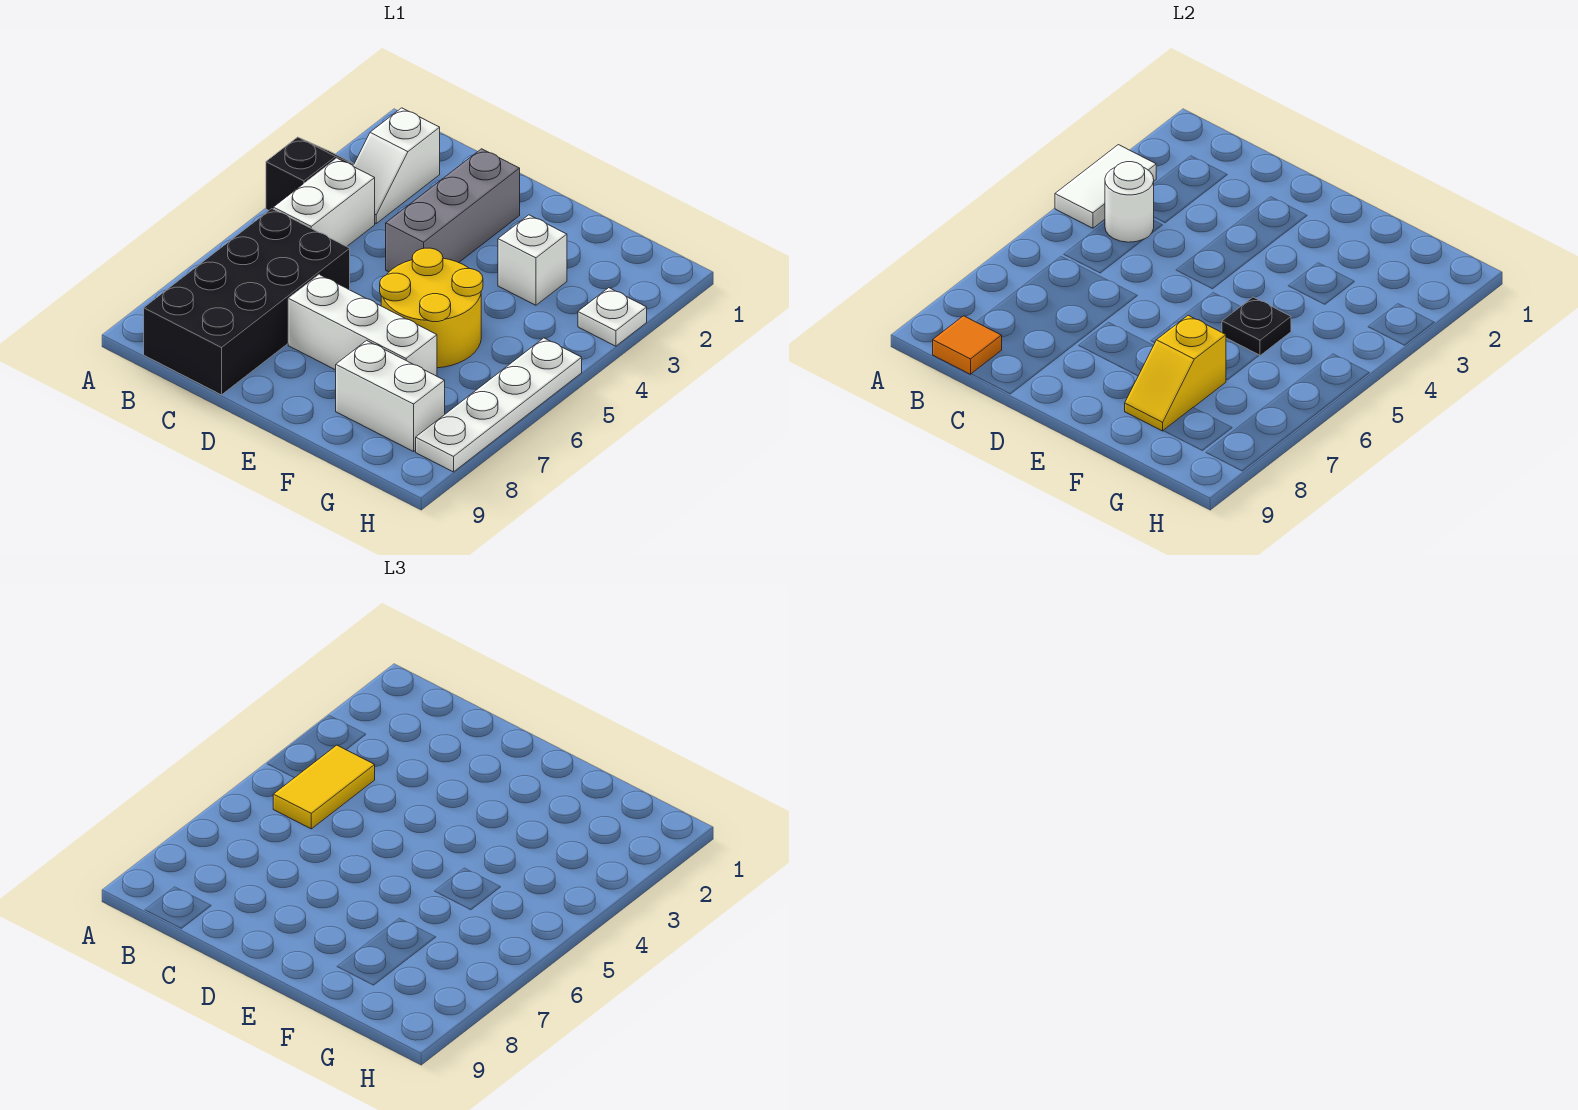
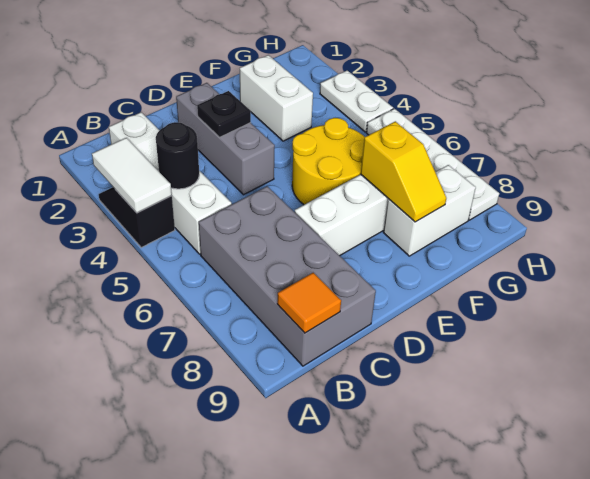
white 1x1 round brick [1105,162,1154,242] -> black 1x1 round brick [156,122,199,189]
yellow 1x2 tile [273,745,375,829] -> none
black 2x4 brick [144,209,350,395] -> grey 2x4 brick [199,186,376,366]
white 1x1 brick [498,215,567,305] -> white 1x2 brick [240,55,313,141]
black 1x1 plate [1222,297,1291,356] -> black 1x1 plate moved to [197,91,251,137]
white 1x1 plate [578,288,647,346] -> white 1x2 plate [320,71,393,132]

